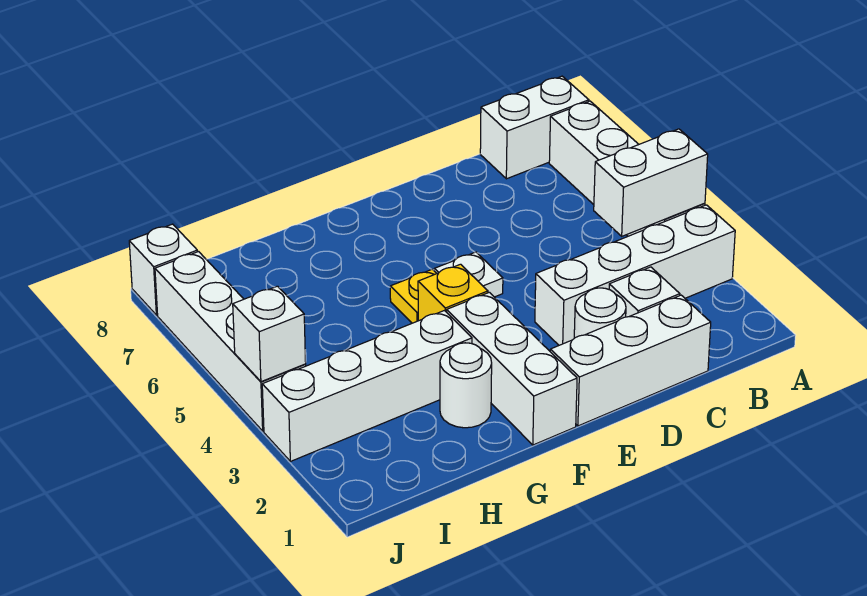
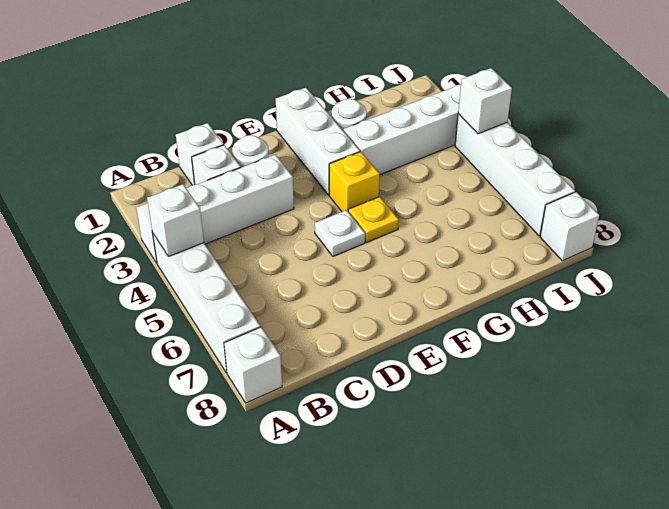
white 1x2 brick [594,129,708,236] -> white 1x1 brick [147,184,204,257]
white 1x2 brick [480,76,589,179] -> white 1x1 brick [224,327,282,403]
white 1x3 brick [550,295,711,426] -> white 1x1 brick [176,123,224,185]

